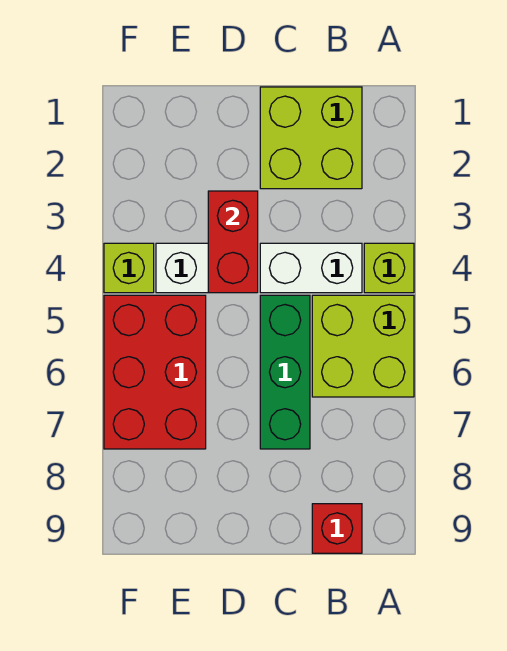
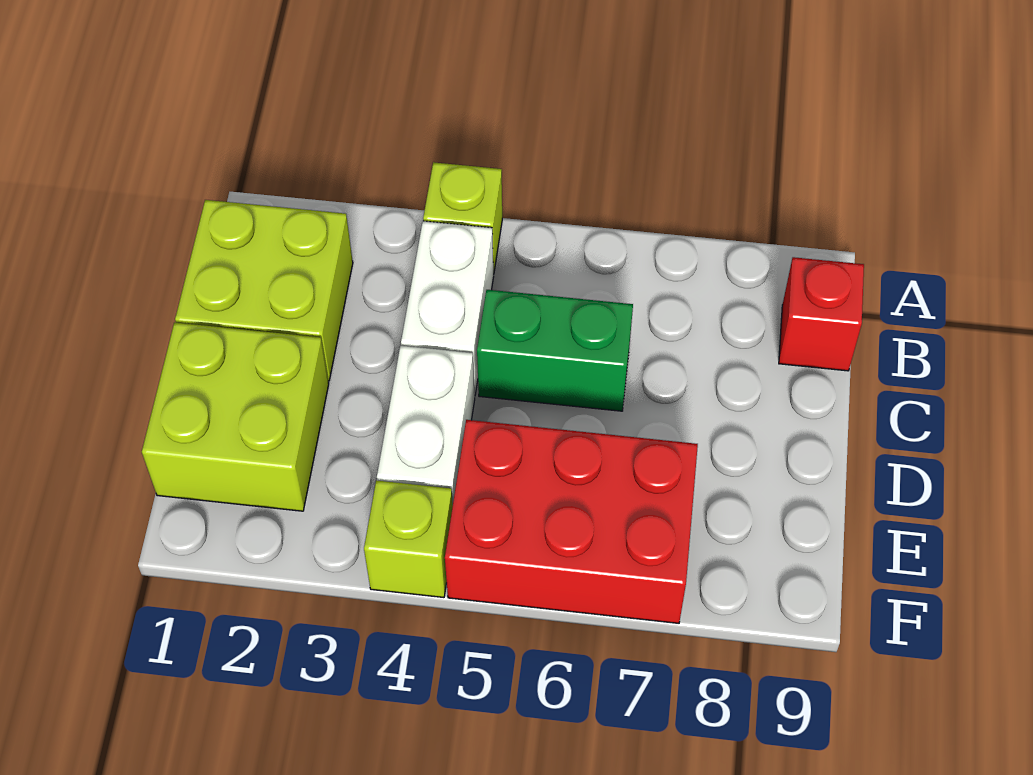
lime 2x2 brick [312,295,414,397] -> lime 2x2 brick moved to [142,322,329,511]
green 1x3 brick [260,295,310,449] -> green 1x2 brick [477,290,633,411]
red 1x2 brick [208,191,258,293] -> none

